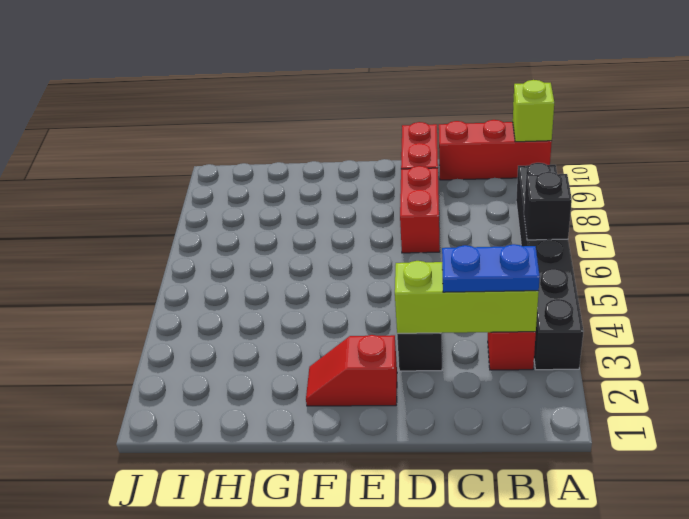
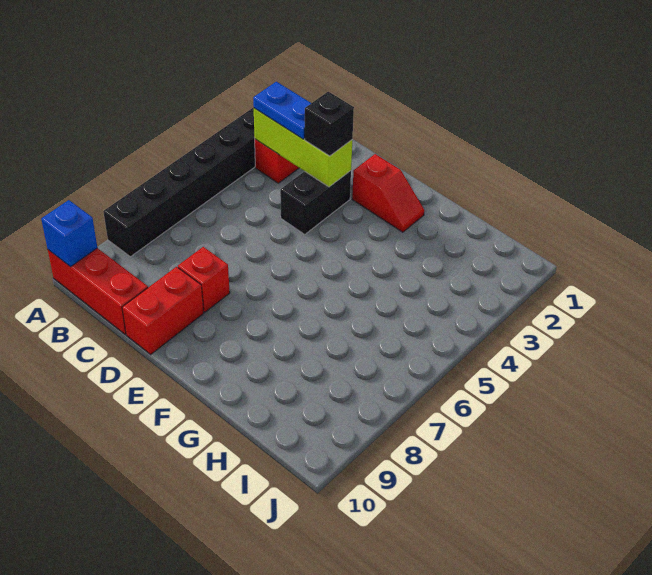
black 1x1 brick [524,172,572,240] -> black 1x1 brick moved to [305,92,354,156]
lime 1x1 brick [513,80,554,142] -> blue 1x1 brick [41,200,97,267]
red 1x2 brick [400,166,440,253] -> red 1x1 brick [178,247,230,312]

